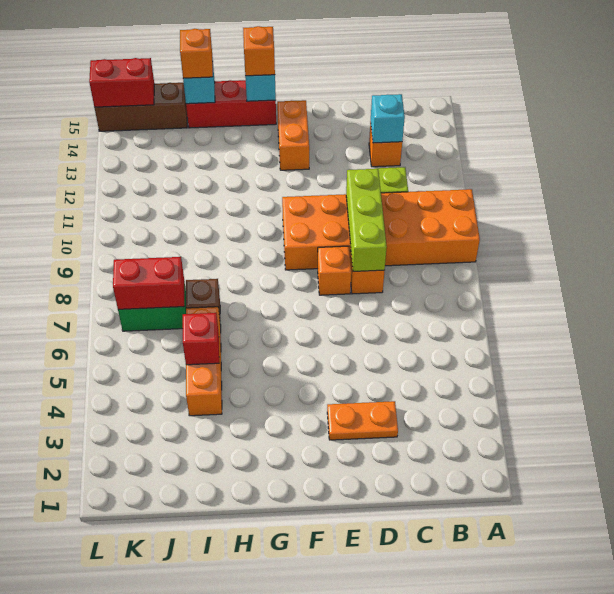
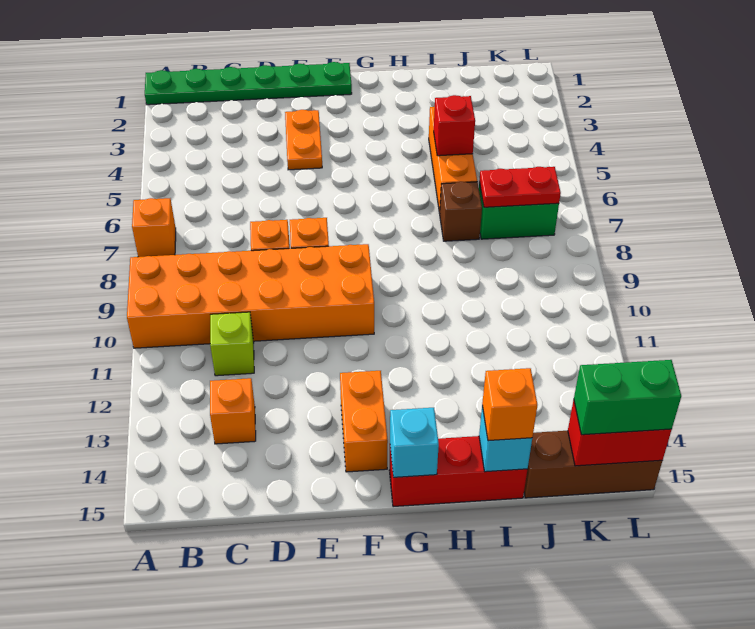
none -> green 1x6 plate [145,62,352,105]
cyan 1x1 brick [371,94,405,143] -> none
orange 1x2 plate [327,401,398,440] -> orange 1x2 plate turned to [285,110,322,170]
lime 1x3 brick [346,169,387,271] -> none
orange 1x1 brick [243,26,275,76] -> orange 1x1 brick moved to [132,198,176,257]
red 1x2 brick [113,257,184,309] -> red 1x2 plate [479,167,561,207]
none -> green 1x2 brick [574,360,681,435]

